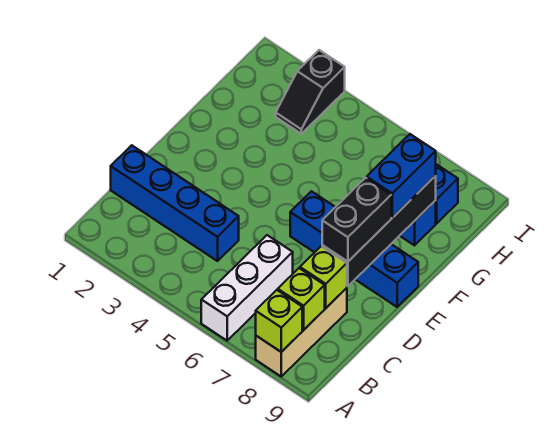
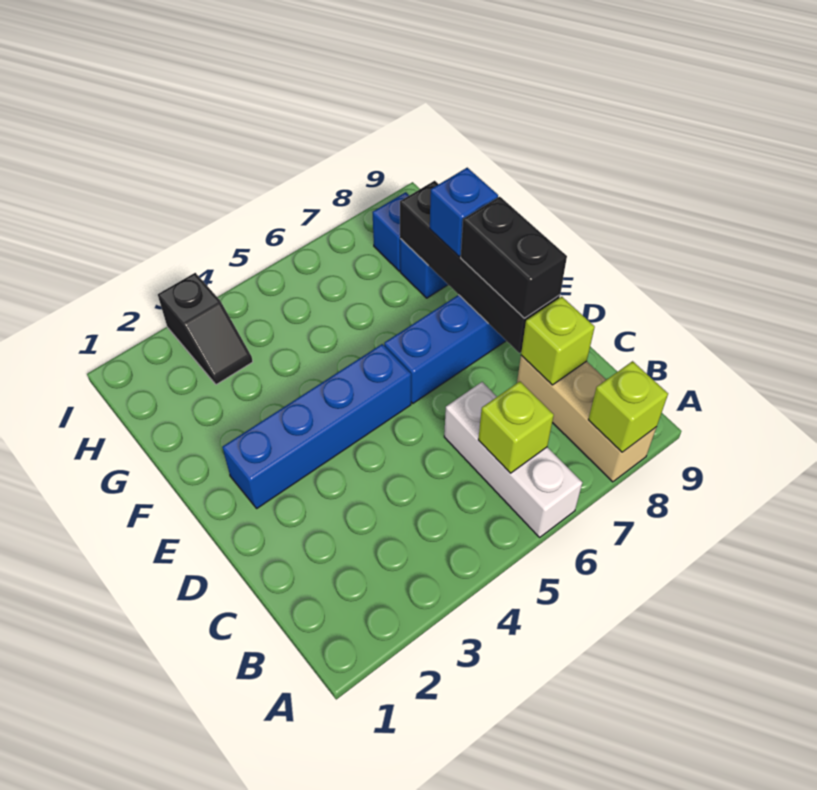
lime 1x1 brick [278,268,325,330] -> lime 1x1 brick moved to [478,381,554,473]
blue 1x4 brick [111,145,239,261] -> blue 1x4 brick moved to [222,344,411,508]
blue 1x2 brick [367,134,436,218] -> blue 1x1 brick [430,168,498,257]

